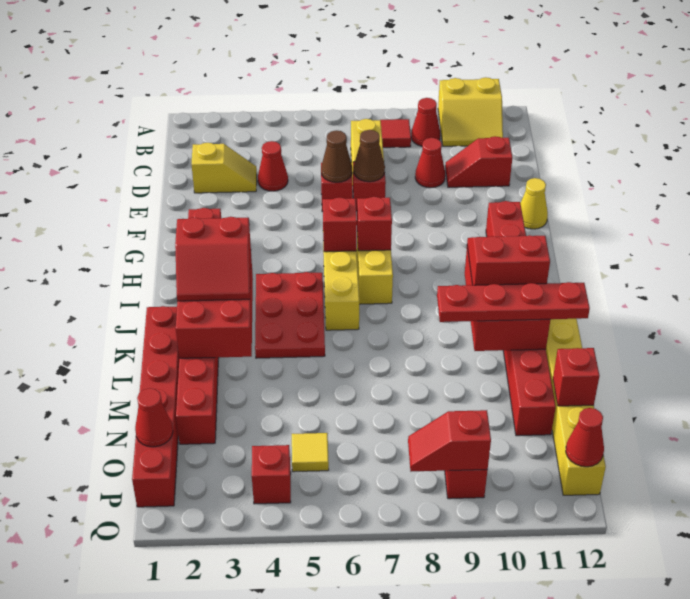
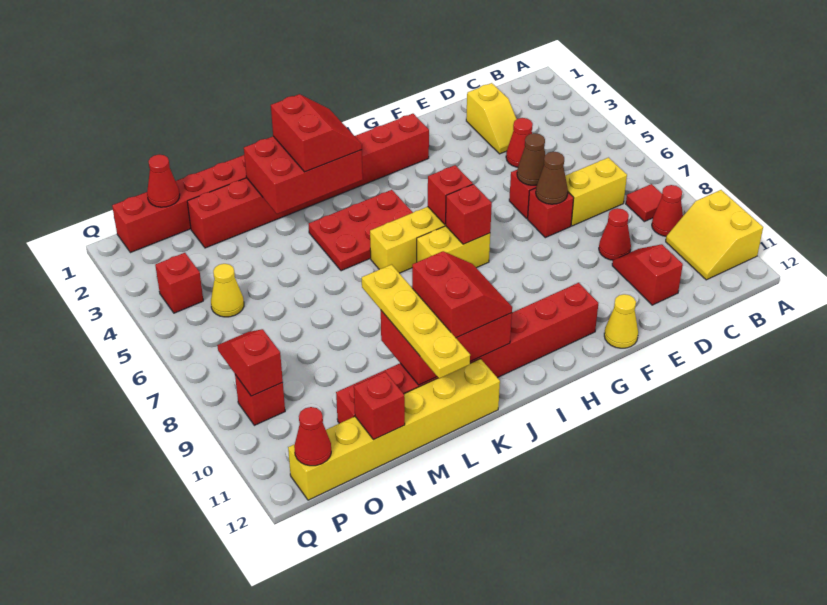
red 2x2 slope [175,217,251,301] -> red 2x2 slope turned to [271,94,362,172]
red 1x4 plate [437,282,590,322] -> yellow 1x4 plate [362,265,470,379]
yellow 1x1 tile [292,433,329,472] -> yellow 1x1 cone [211,264,244,317]

